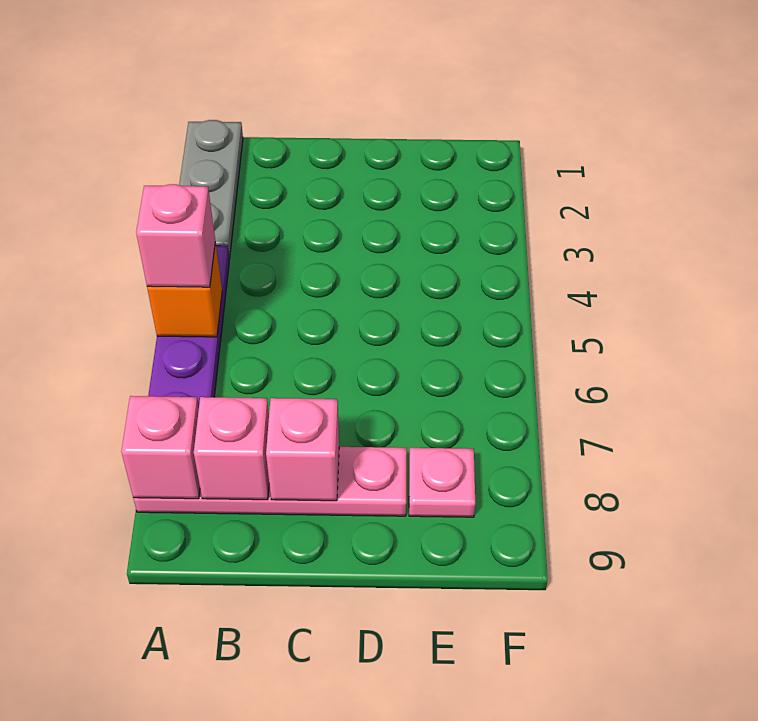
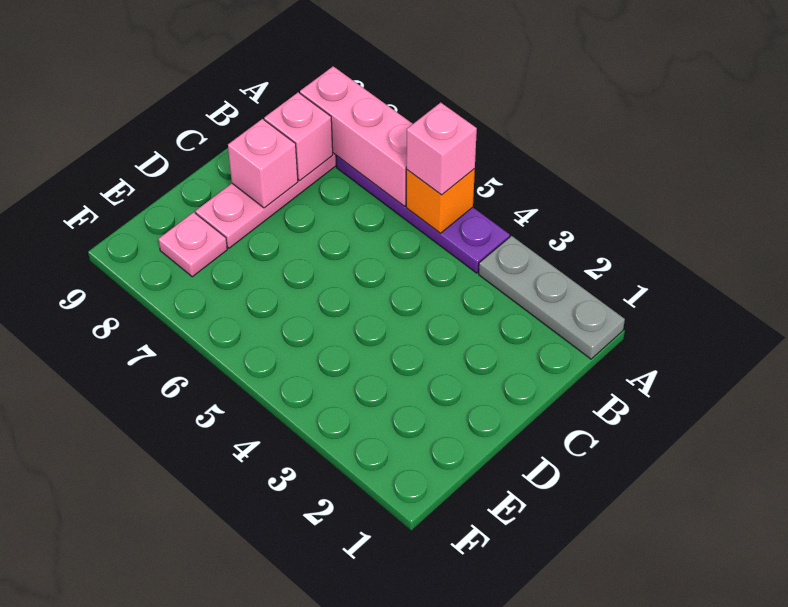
pink 1x1 brick [121,396,200,499] -> pink 1x3 brick [300,66,412,206]

